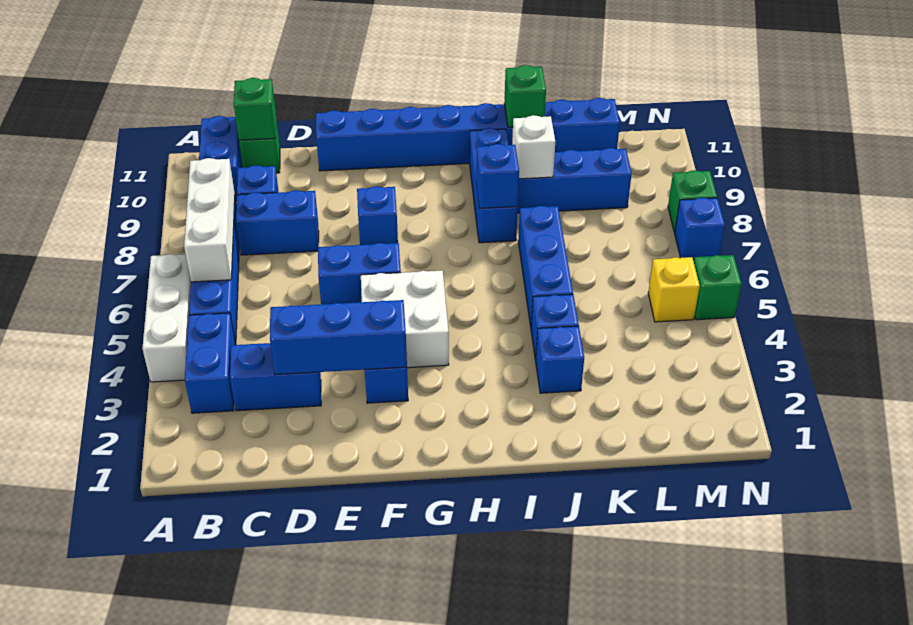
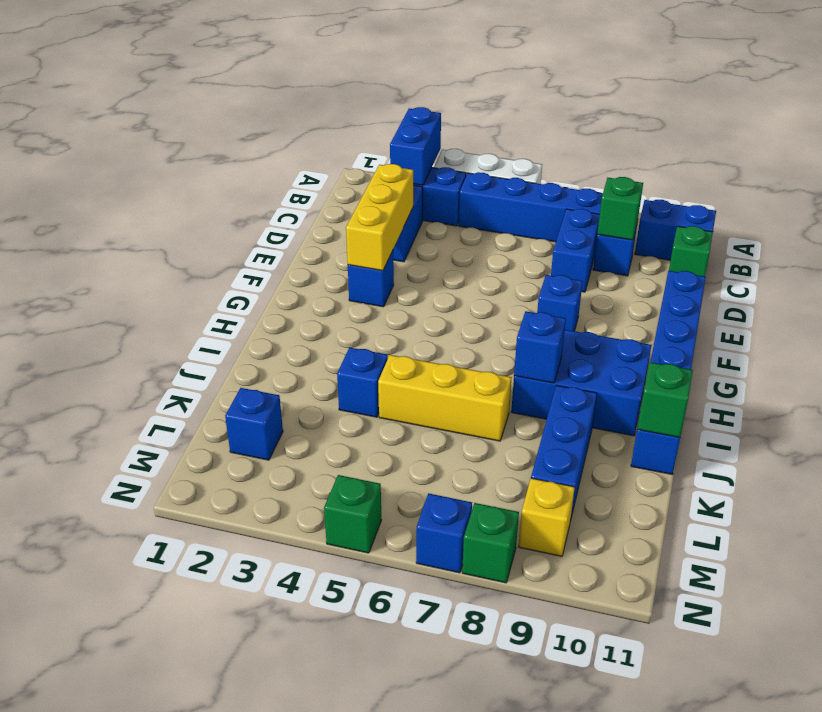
white 1x3 brick [184,158,235,282] -> none
green 1x1 brick [234,78,276,140] -> green 1x1 brick moved to [597,177,643,240]
blue 1x3 brick [270,300,407,375] -> yellow 1x3 brick [346,164,413,271]
blue 1x2 brick [318,243,401,304] -> blue 1x2 brick moved to [390,107,441,185]
blue 1x8 brick [316,98,620,171] -> blue 1x6 brick [631,271,706,474]
white 2x2 brick [361,271,449,368] -> none
blue 1x3 brick [470,128,518,243] -> blue 2x3 brick [511,330,652,436]
blue 1x1 brick [536,326,584,393] -> blue 1x1 brick moved to [225,388,283,460]
blue 1x3 brick [518,206,573,326] -> yellow 1x3 brick [378,355,512,441]
white 1x1 brick [512,115,555,179] -> none
yellow 1x1 brick [648,257,700,322] -> yellow 1x1 brick moved to [519,478,575,556]

